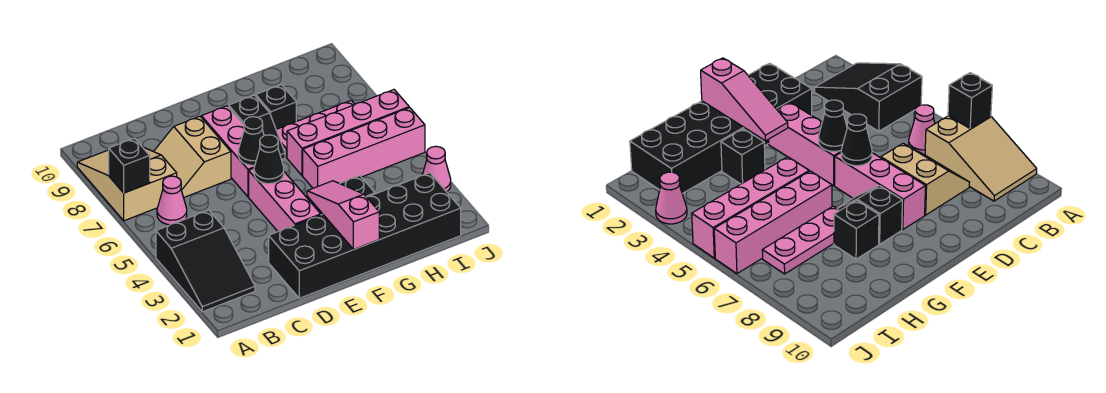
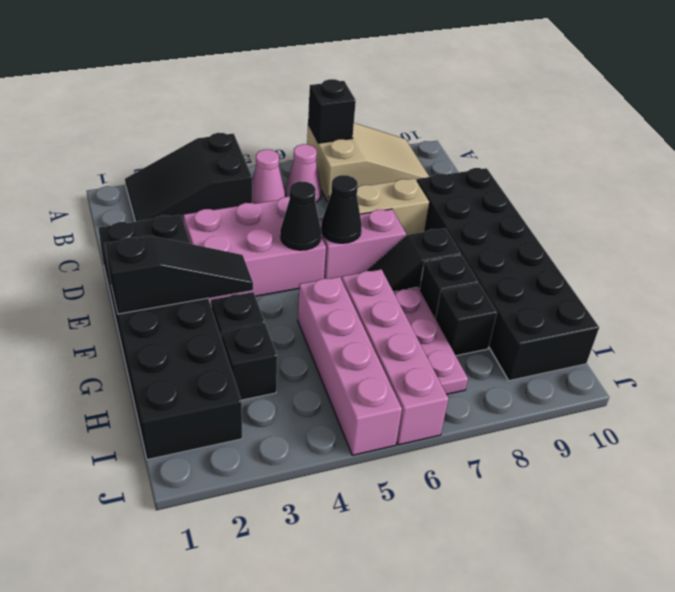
none -> black 2x6 brick [417,168,599,381]
pink 1x3 brick [249,168,321,232] -> pink 2x3 brick [183,197,326,304]
pink 1x3 brick [201,106,255,197] -> pink 1x2 brick [319,209,406,280]
pink 1x3 slope [307,181,379,250] -> black 1x3 slope [105,236,253,314]
none -> black 1x1 brick [222,324,277,400]
none -> black 1x1 brick [435,284,497,356]
pink 1x1 cone [423,146,451,192] -> pink 1x1 cone moved to [252,150,285,204]

